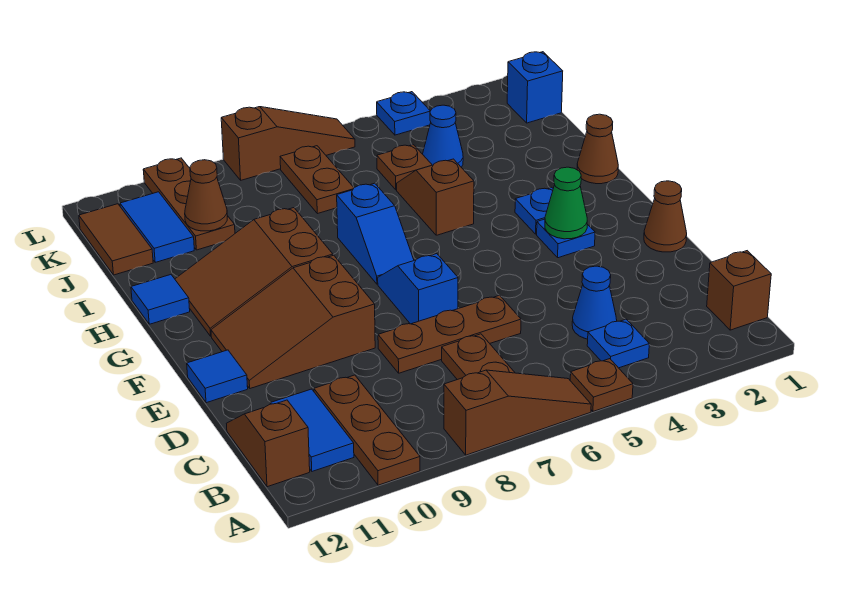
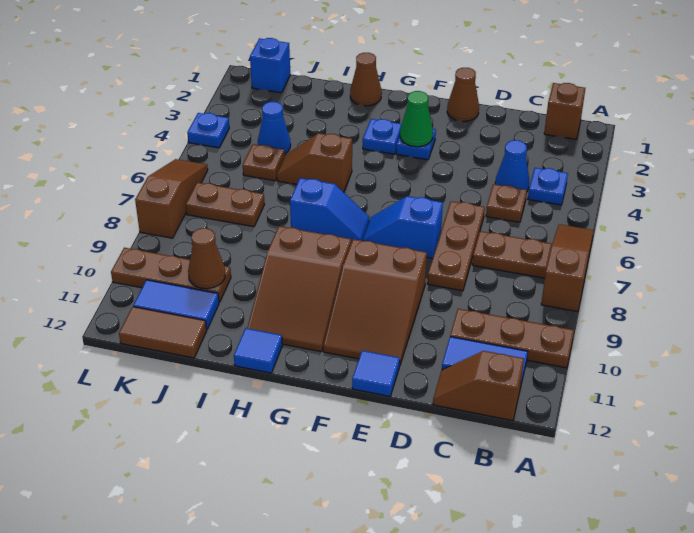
brown 1x1 plate [570,359,633,411] -> brown 1x1 plate moved to [486,184,527,222]

